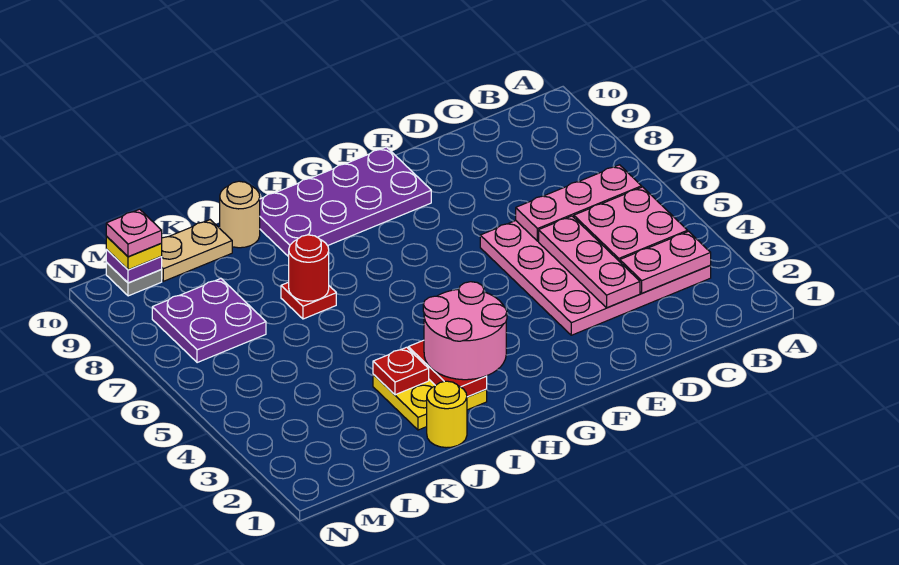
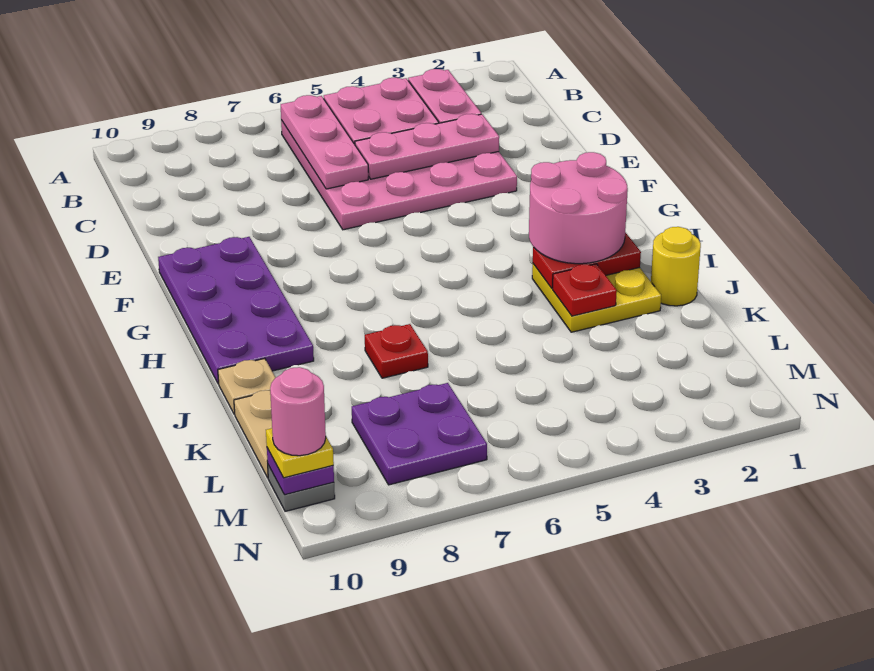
red 1x1 round brick [289,235,329,301] -> none
tan 1x1 round brick [220,181,260,248] -> tan 1x1 plate [218,359,276,414]
pink 1x1 plate [106,209,162,257] -> pink 1x1 round brick [270,367,326,456]

